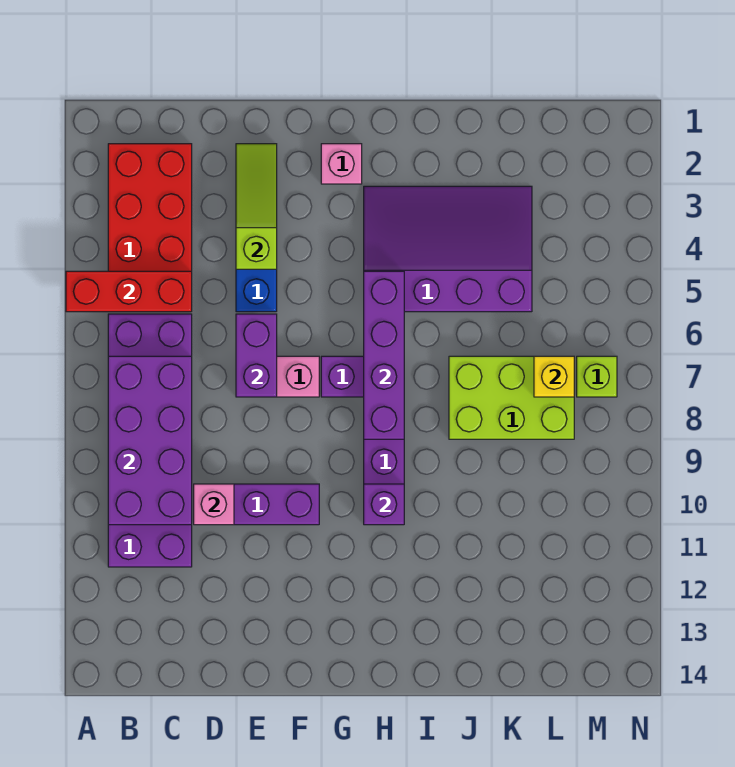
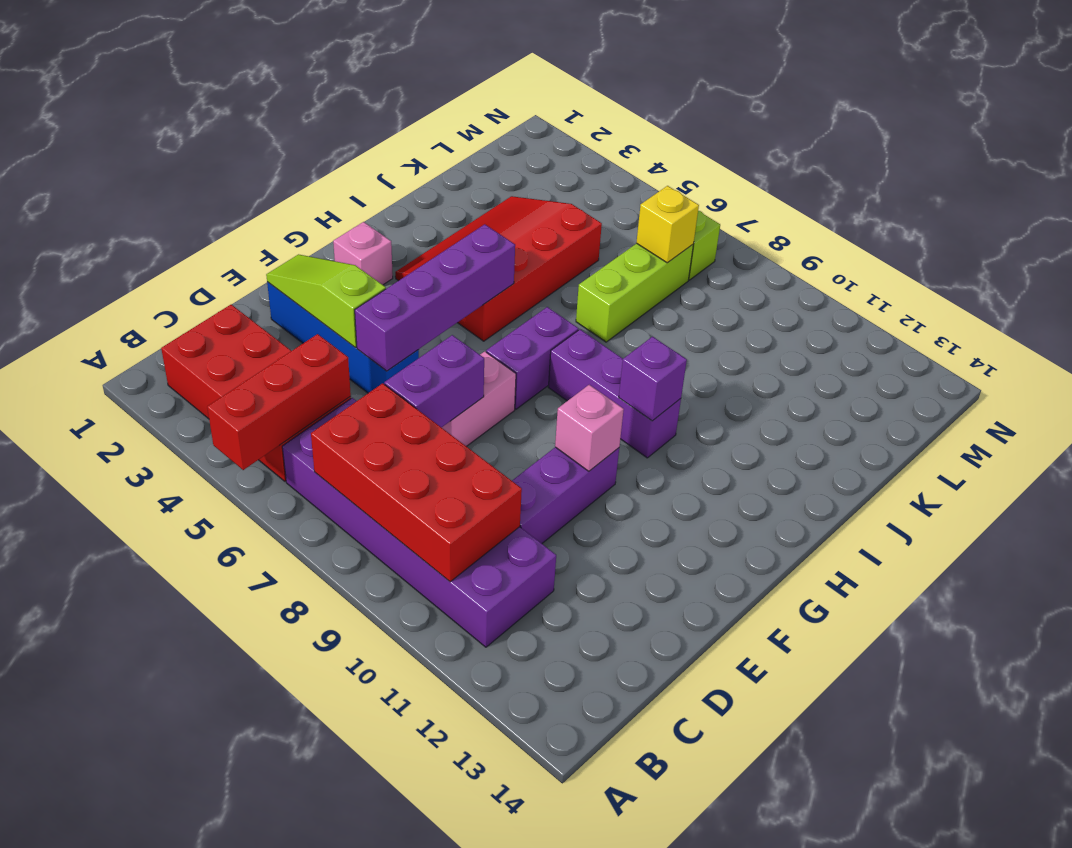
purple 2x4 brick [108,356,192,525] -> red 2x4 brick [311,383,522,582]
pink 1x1 brick [194,484,234,525] -> pink 1x1 brick moved to [555,385,624,471]
purple 1x2 brick [236,314,277,397] -> purple 1x2 brick turned to [384,335,484,428]
purple 3x4 slope [364,186,532,312] -> red 3x4 slope [395,196,602,341]
purple 1x4 brick [364,271,404,439] -> purple 1x4 brick turned to [355,224,515,371]
lime 2x3 brick [449,356,574,439] -> lime 1x3 brick [576,243,693,342]

